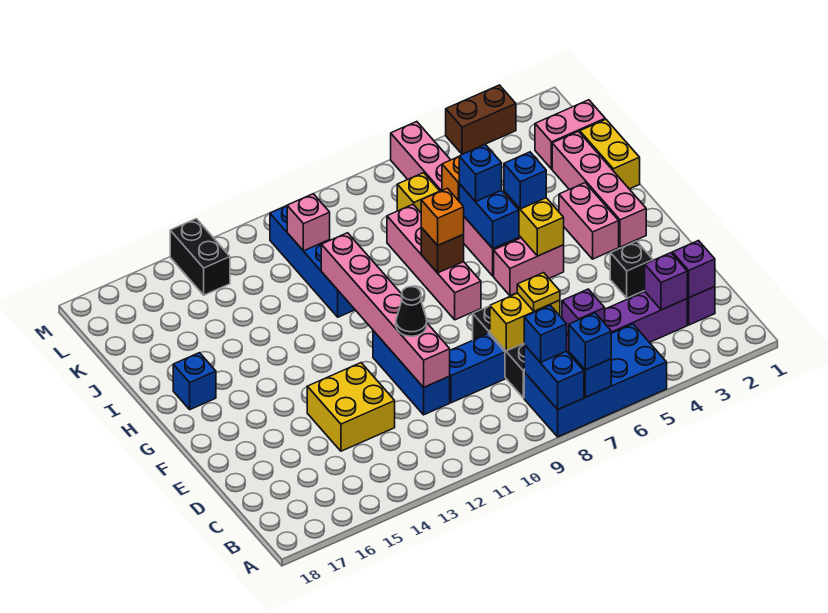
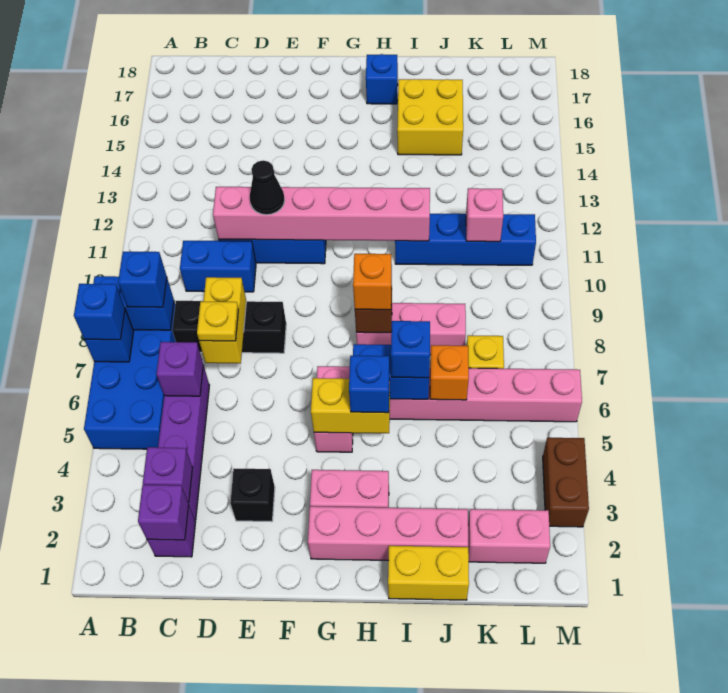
blue 1x2 brick [450,334,505,403] -> blue 1x2 brick turned to [180,241,256,292]
yellow 2x2 brick [307,363,395,451] -> yellow 2x2 brick moved to [397,79,463,155]
pink 1x4 brick [387,205,481,320] -> pink 1x3 brick [356,303,466,355]
pink 1x2 brick [535,100,605,169] -> pink 1x2 brick turned to [468,509,550,563]
black 1x2 brick [170,219,230,295] -> none

